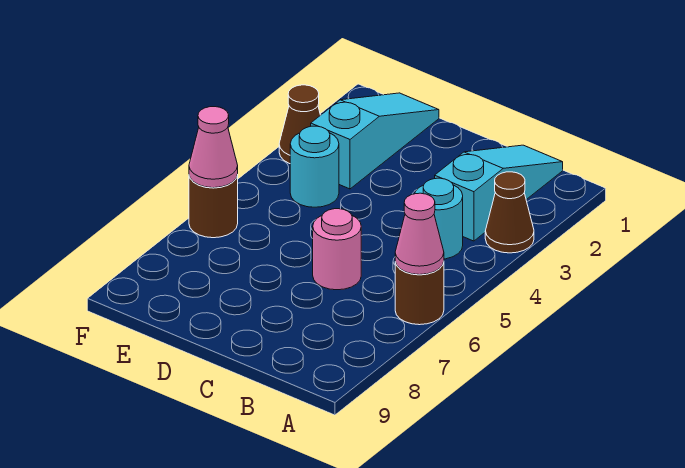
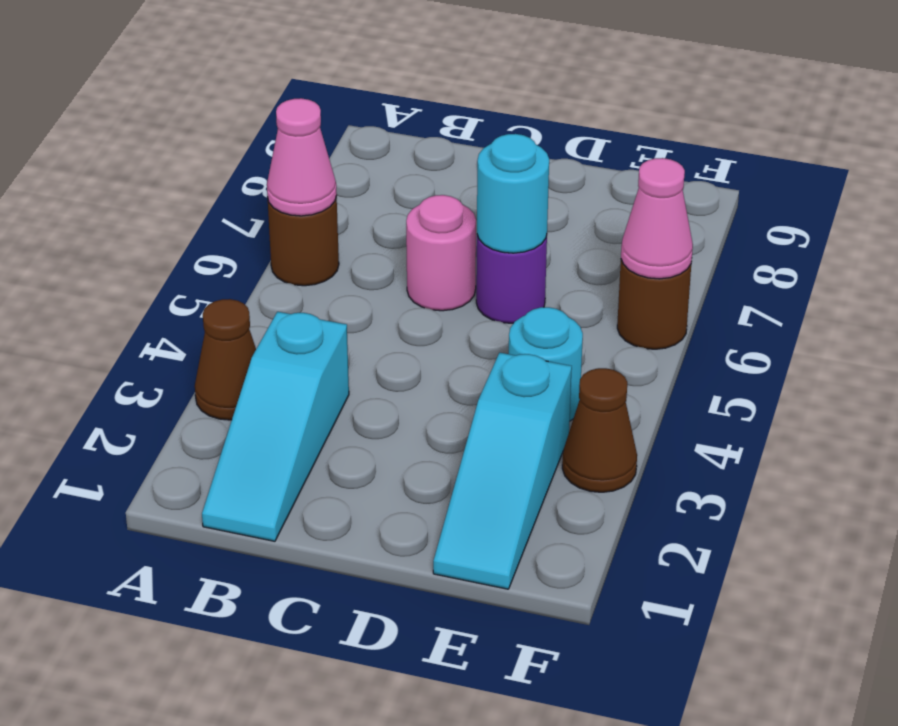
cyan 1x1 round brick [415,178,463,259] -> cyan 1x1 round brick moved to [477,134,549,253]
none -> purple 1x1 round brick [476,235,547,323]

